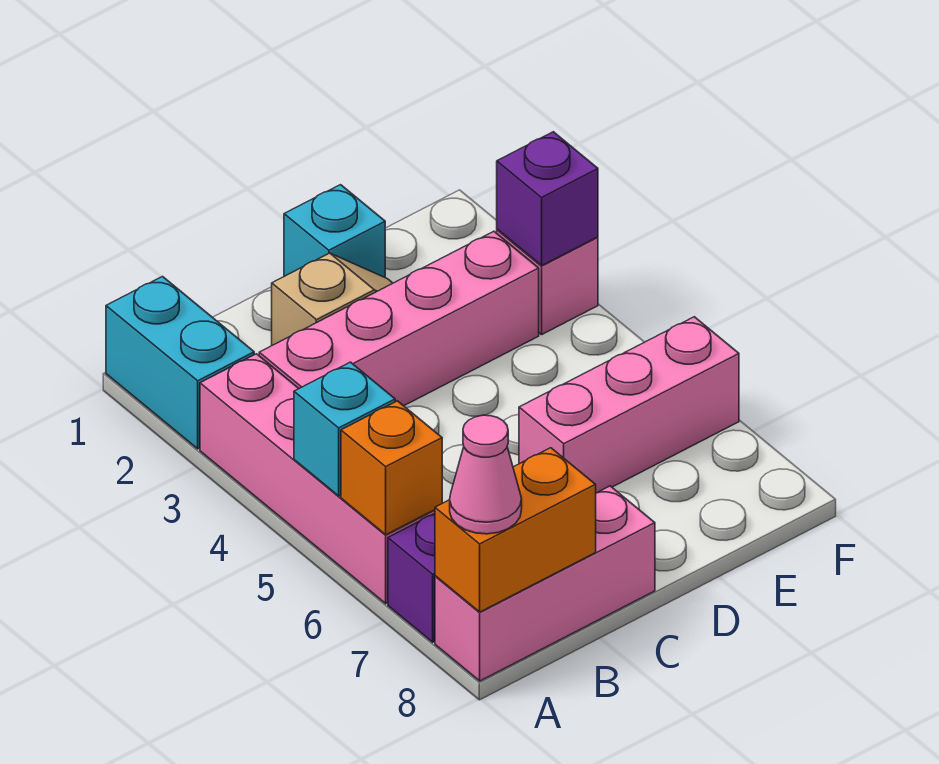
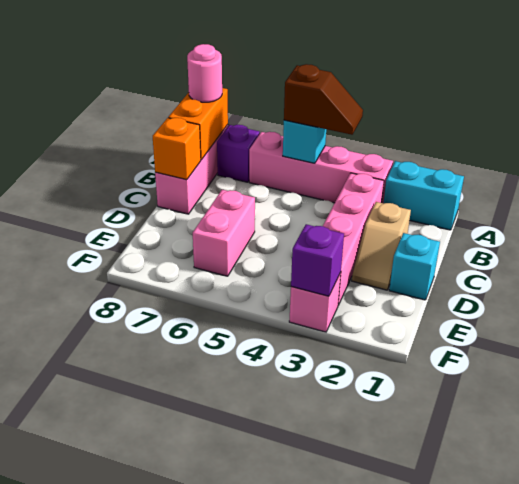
none -> brown 1x2 slope [284,64,363,135]
orange 1x1 brick [341,401,442,535] -> orange 1x1 brick moved to [153,118,201,180]
pink 1x1 cone [450,415,522,534] -> pink 1x1 round brick [187,44,222,102]
pink 1x3 brick [519,317,739,493] -> pink 1x2 brick [193,190,255,276]

